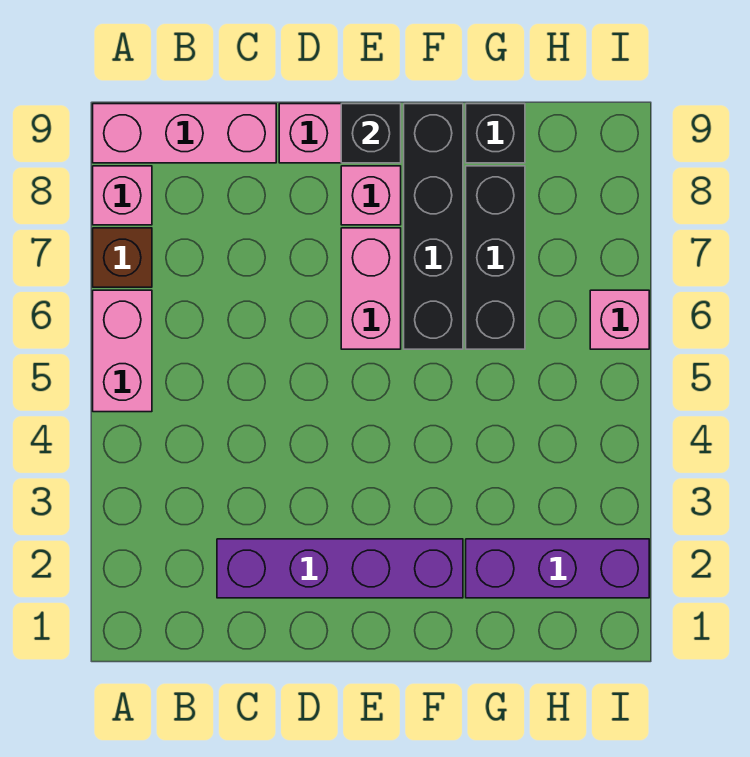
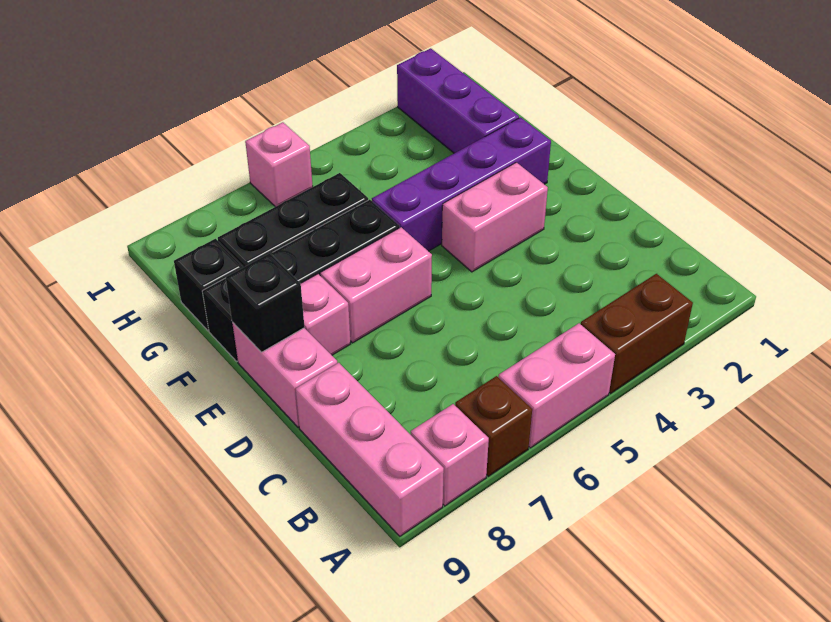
none -> brown 1x2 brick [581,274,693,394]
purple 1x4 brick [217,539,463,598] -> purple 1x4 brick turned to [372,117,551,251]
none -> pink 1x2 brick [442,162,548,272]

